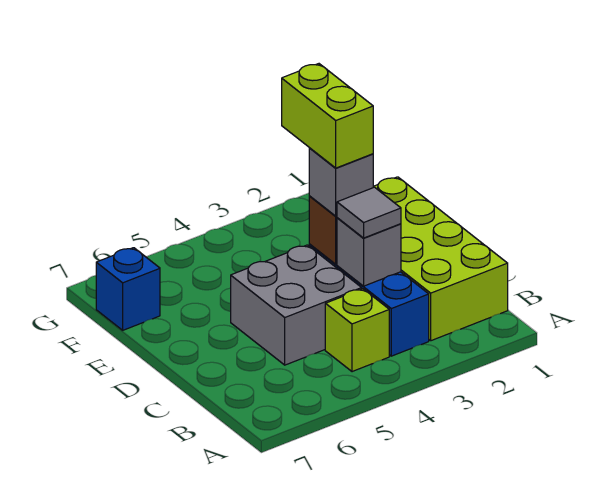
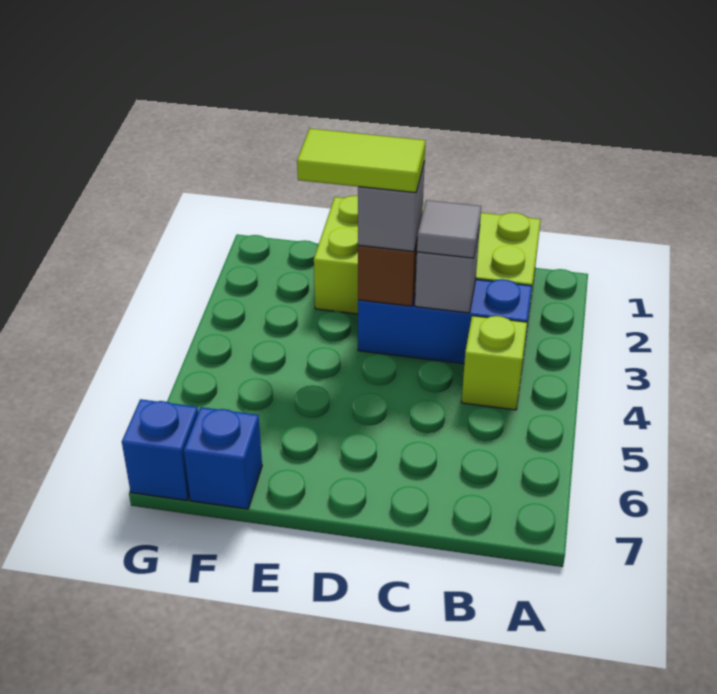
grey 2x2 brick [231,245,362,365] -> none
lime 1x2 brick [282,64,373,168] -> lime 1x2 tile [297,129,425,193]
none -> blue 1x1 brick [122,399,198,500]

